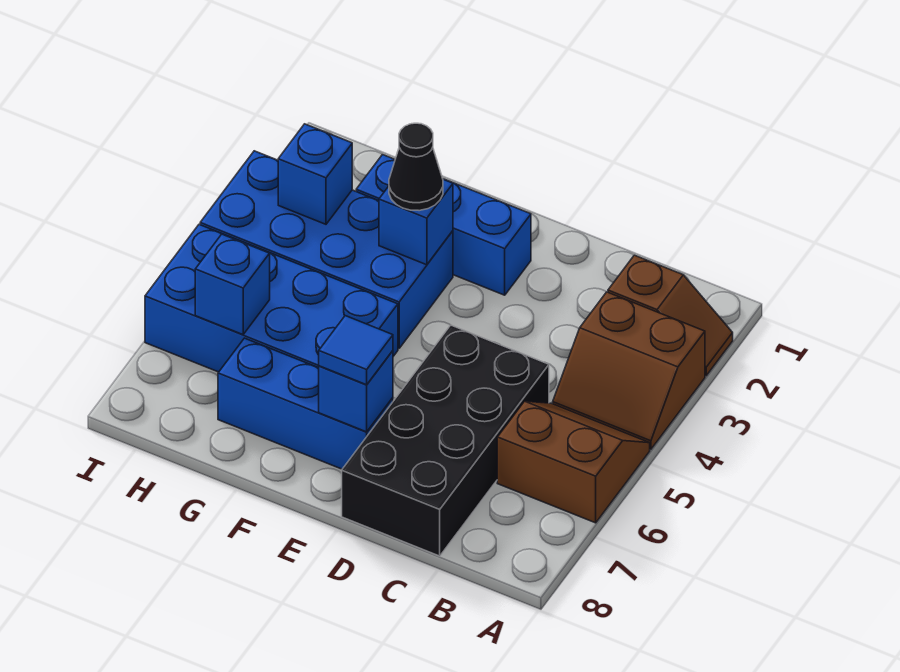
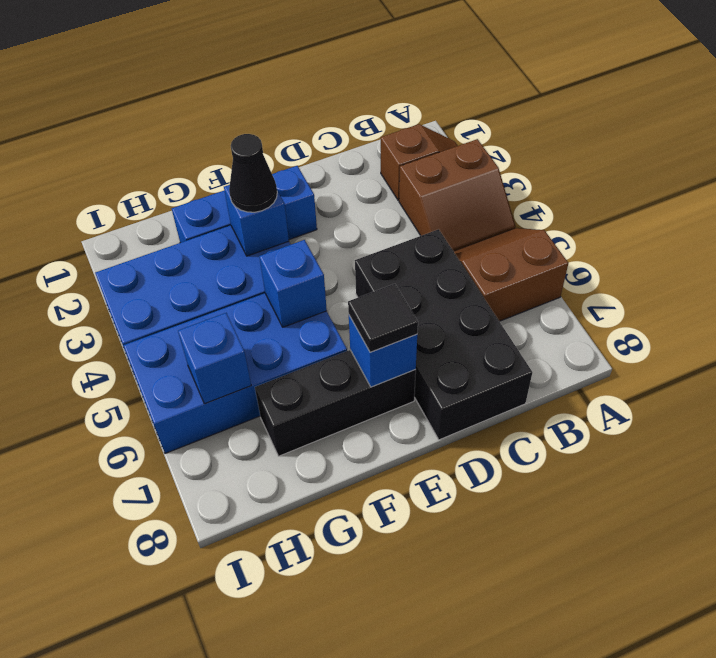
blue 1x3 brick [218,338,393,469] -> black 1x3 brick [255,350,416,456]
blue 1x1 tile [319,316,393,385] -> black 1x1 tile [348,284,418,352]
blue 1x1 brick [278,124,352,224] -> blue 1x1 brick moved to [259,240,327,327]

